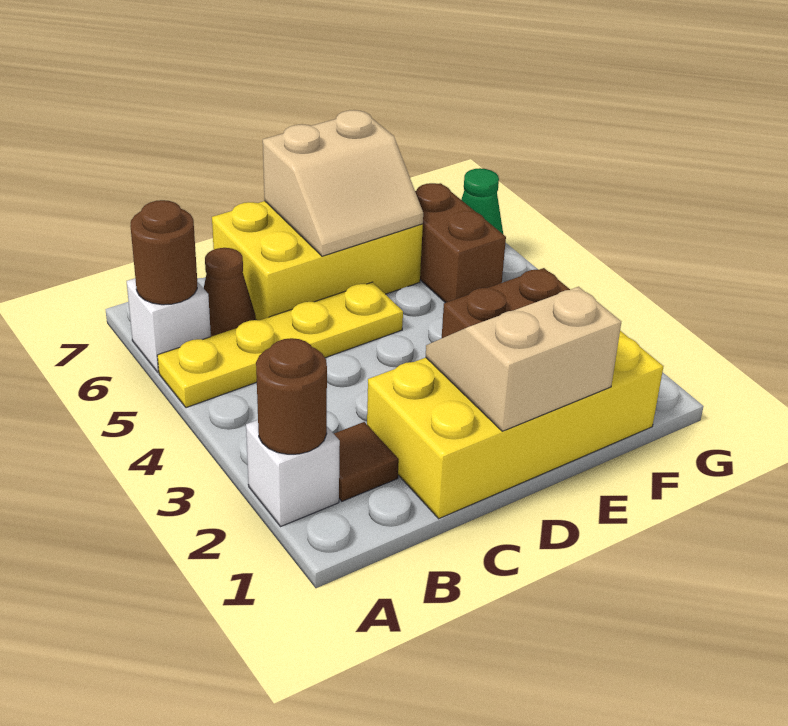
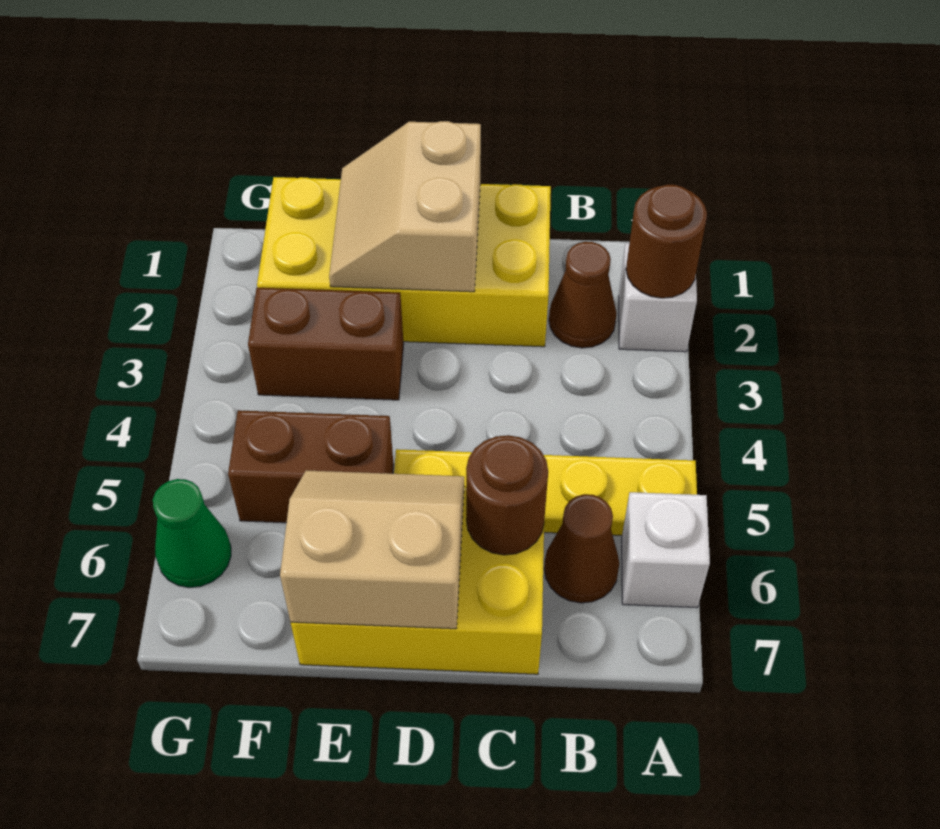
brown 1x1 round brick [130,200,197,305] -> brown 1x1 round brick moved to [466,435,548,555]
brown 1x1 tile [334,422,399,501] -> brown 1x1 cone [549,242,617,348]
tan 2x2 slope [426,287,621,431] -> tan 2x2 slope turned to [329,121,481,292]
brown 1x2 brick [415,183,506,303] -> brown 1x2 brick turned to [228,410,394,523]

